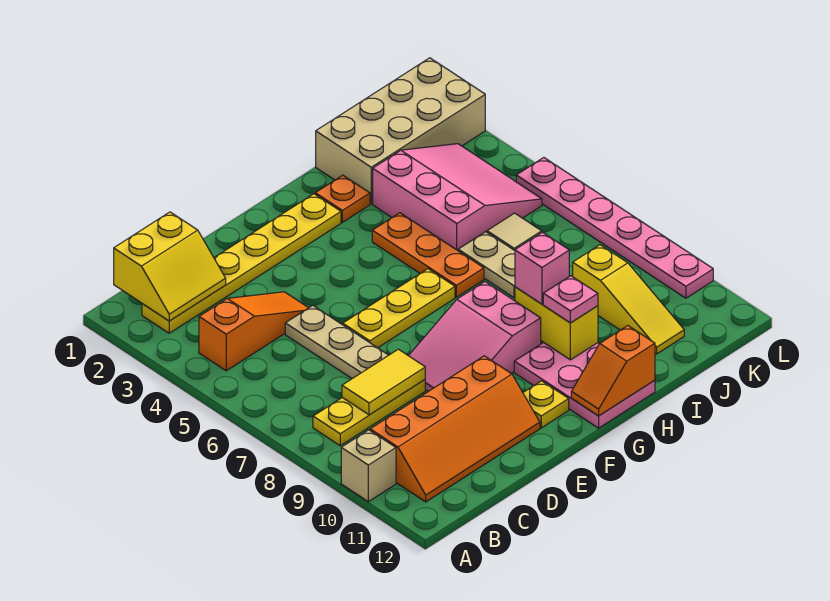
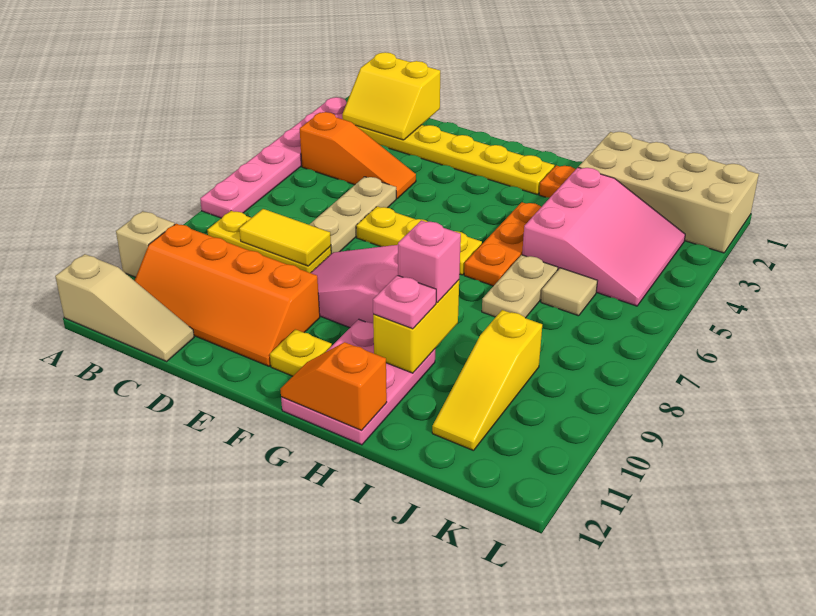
none -> tan 1x3 slope [55,254,194,361]
pink 1x6 plate [516,158,713,298] -> pink 1x6 plate moved to [200,97,347,218]

